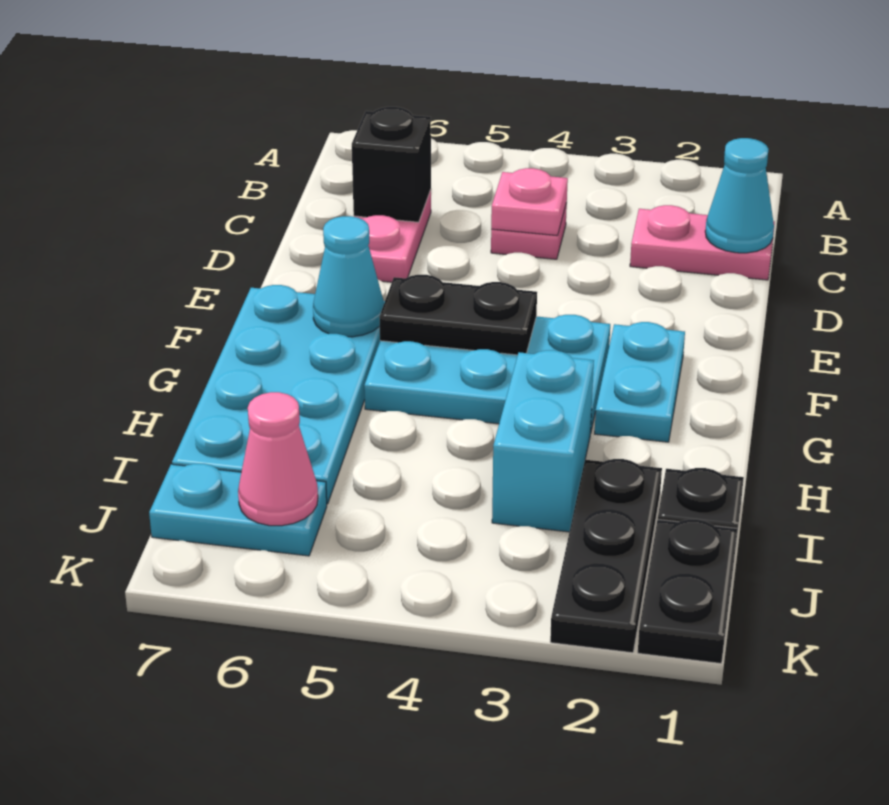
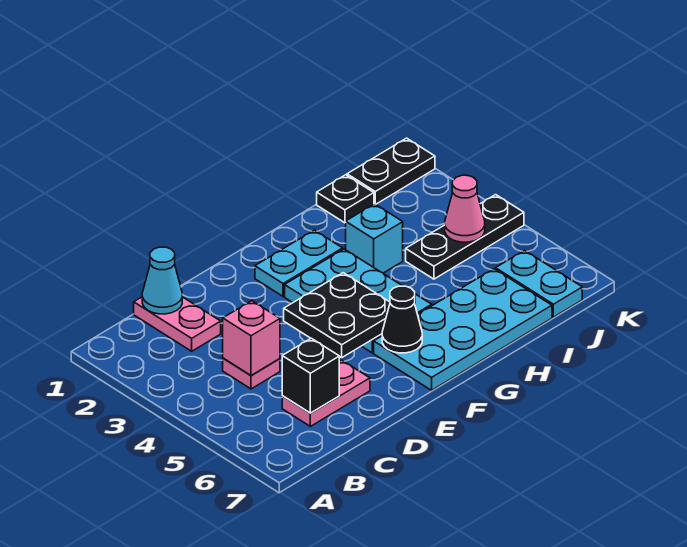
pink 1x1 plate [491,168,568,236] -> pink 1x1 brick [223,301,280,375]
black 1x2 plate [379,275,537,355] -> black 2x2 plate [284,273,390,358]
cyan 1x1 cone [313,216,384,337] -> black 1x1 cone [382,286,422,353]
cyan 1x2 brick [492,350,594,532] -> cyan 1x1 brick [346,204,403,273]
black 1x3 plate [550,459,662,653] -> black 1x3 plate moved to [406,195,524,279]
pink 1x1 cone [238,392,318,526] -> pink 1x1 cone moved to [445,175,485,242]

